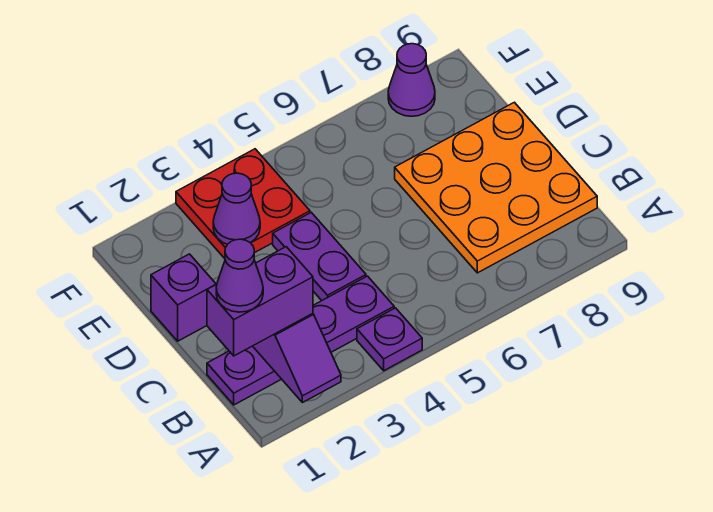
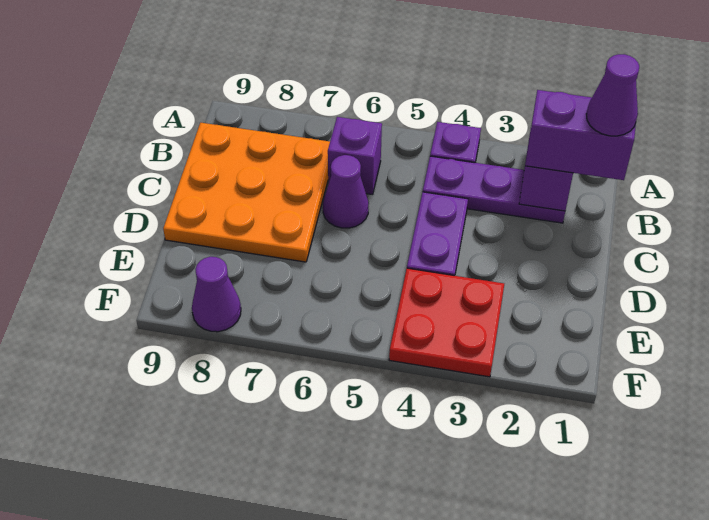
purple 1x4 plate [207,276,394,405] -> purple 1x3 plate [423,156,565,223]
purple 1x1 brick [151,254,216,341] -> purple 1x1 brick moved to [328,117,382,195]
purple 1x1 cone [213,173,260,244] -> purple 1x1 cone moved to [323,155,369,228]

